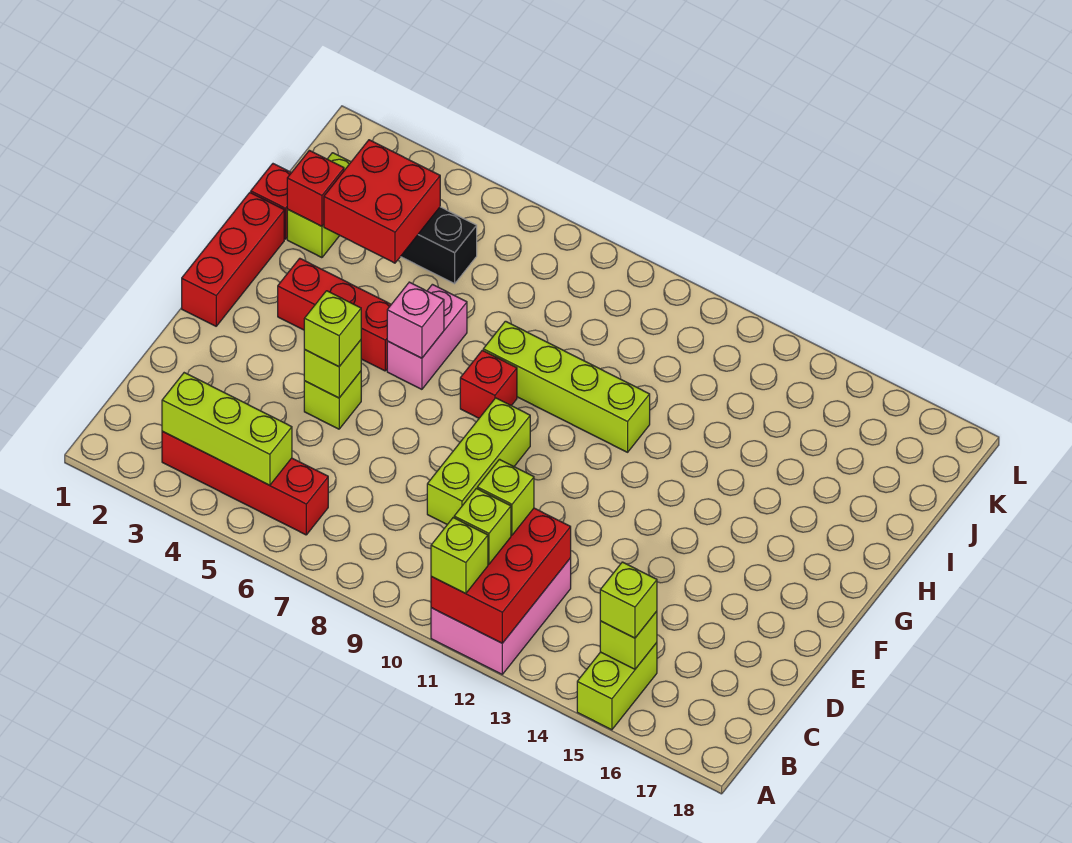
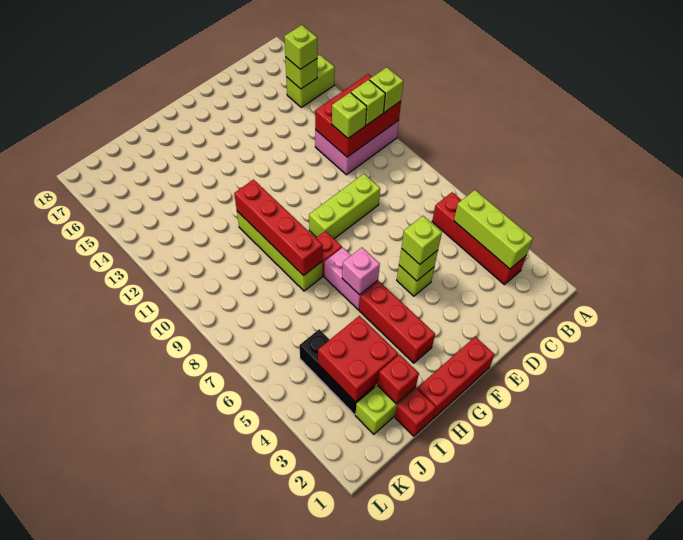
pink 1x2 brick [387,284,467,389] -> pink 1x2 brick turned to [324,247,378,310]
none -> red 1x4 brick [234,180,323,276]

